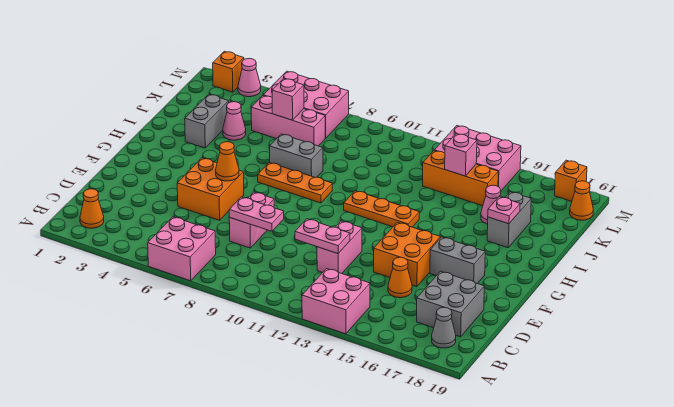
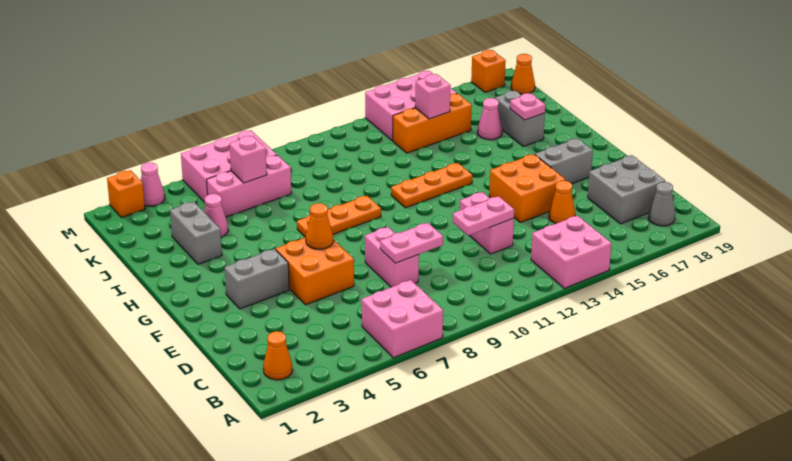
grey 1x2 brick [270,134,323,177] -> grey 1x2 brick moved to [225,249,289,309]

